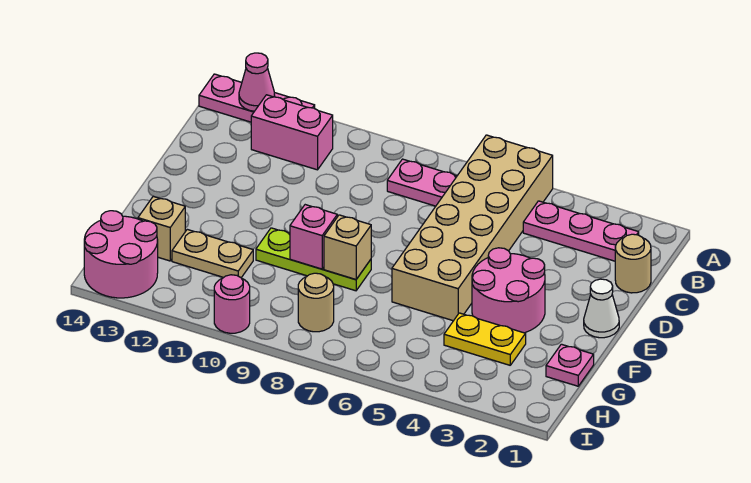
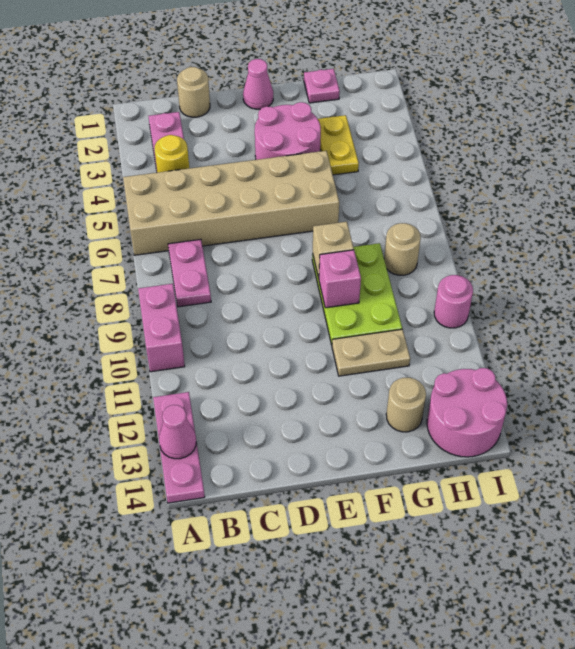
none -> yellow 1x1 round brick [154,135,189,172]
pink 1x2 brick [251,95,333,170] -> pink 1x2 brick moved to [138,284,185,372]
white 1x1 cone [584,279,619,338] -> pink 1x1 cone [243,59,273,109]
lime 1x3 plate [256,228,371,291] -> lime 2x3 plate [312,243,402,345]
tan 1x2 plate [172,229,253,278] -> tan 1x2 plate turned to [332,329,410,376]
tan 1x1 brick [138,196,185,261] -> tan 1x1 round brick [386,378,426,432]

